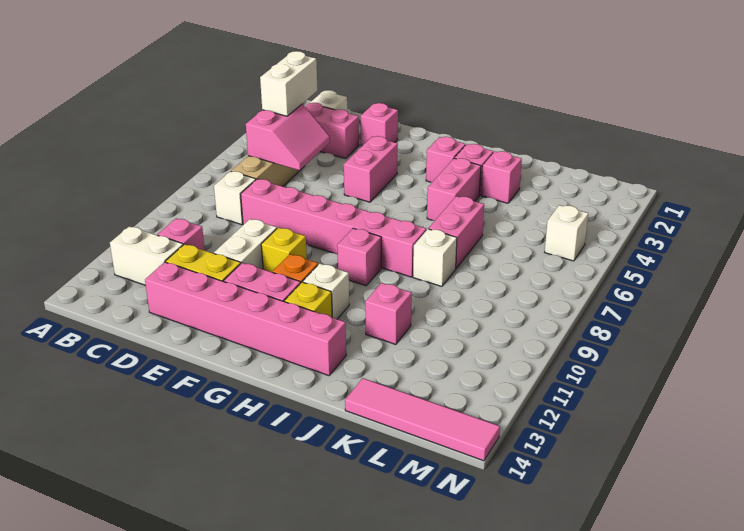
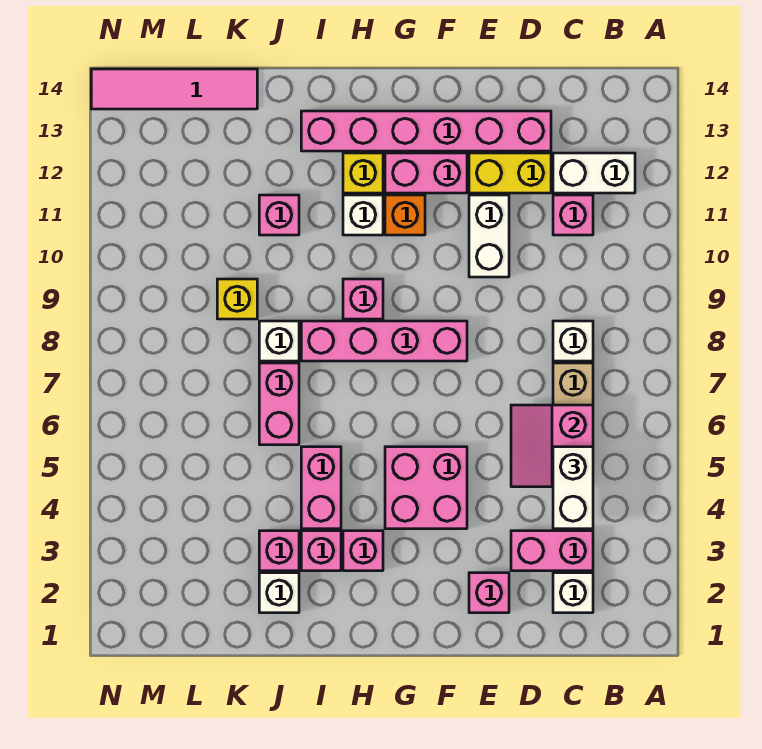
pink 1x6 brick [241,179,426,277] -> pink 1x4 brick [301,321,467,361]
pink 1x2 brick [344,136,398,202] -> pink 2x2 brick [385,447,467,529]
yellow 1x1 brick [261,228,307,272] -> yellow 1x1 brick moved to [217,279,257,319]
white 1x1 brick [545,205,588,261] -> white 1x1 brick moved to [259,573,299,613]

